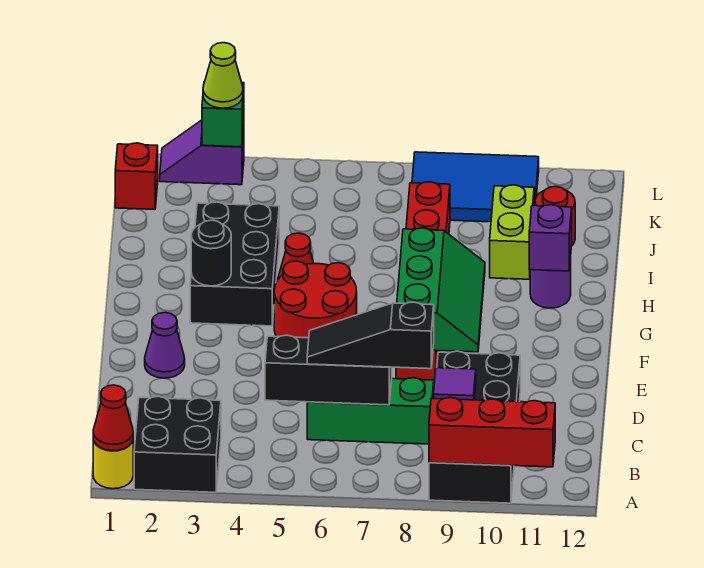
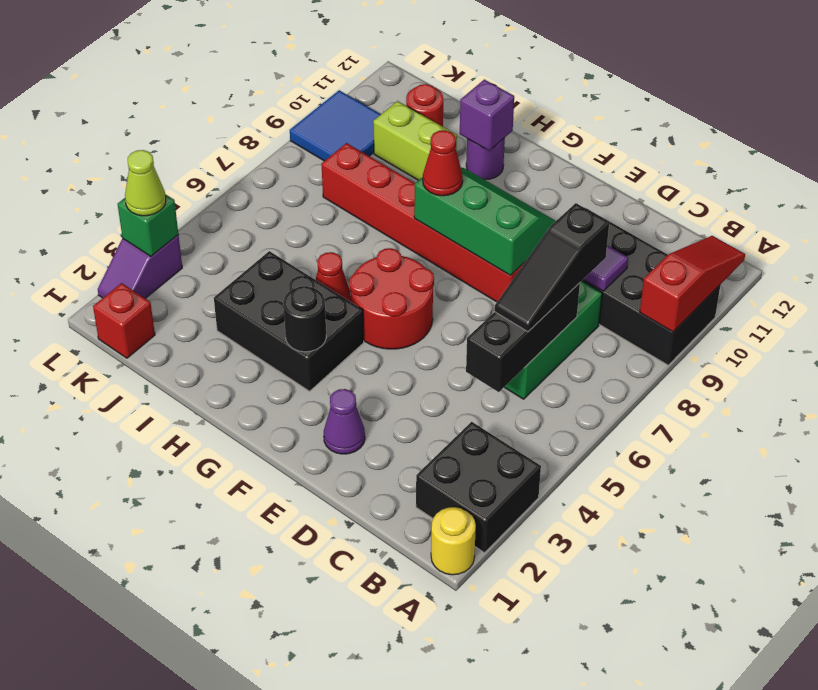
red 1x1 cone [93,385,133,451] -> red 1x1 cone moved to [423,130,463,196]
red 1x3 brick [429,397,555,467] -> red 1x3 slope [640,236,745,332]
blue 2x3 tile [412,152,539,222] -> blue 2x2 tile [290,90,381,161]

